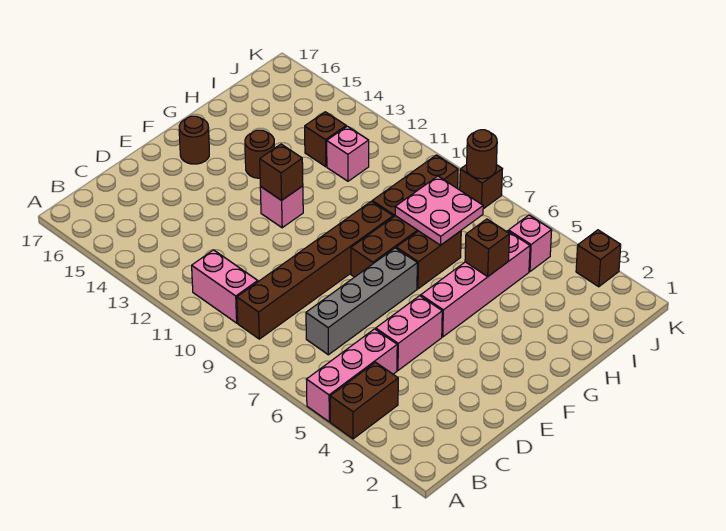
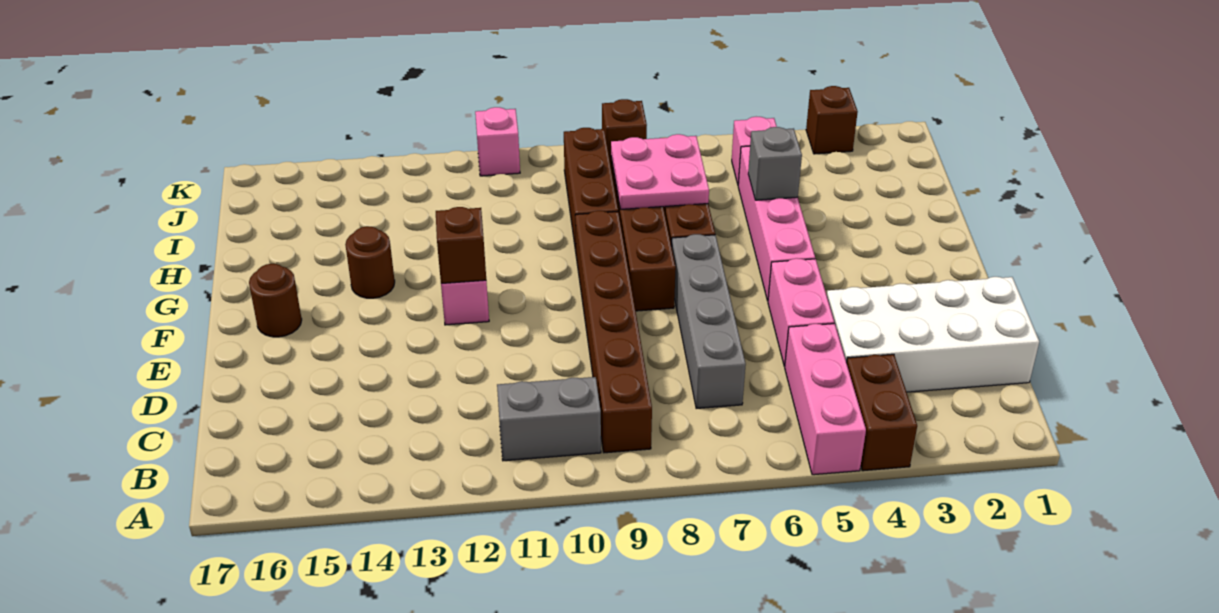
pink 1x2 brick [192,250,258,323] -> grey 1x2 brick [497,377,601,461]
none -> white 2x4 brick [827,277,1039,392]
brown 1x1 brick [465,219,510,276] -> grey 1x1 brick [748,127,802,200]
pink 1x1 brick [327,126,369,181] -> pink 1x1 brick moved to [475,107,520,176]
brown 1x1 brick [305,112,346,167] -> none
brown 1x1 round brick [467,130,497,179] -> none

